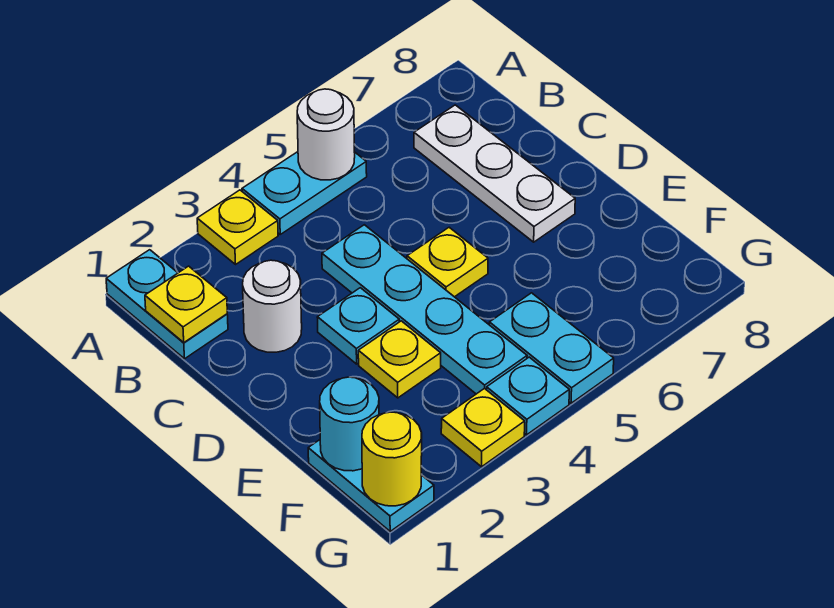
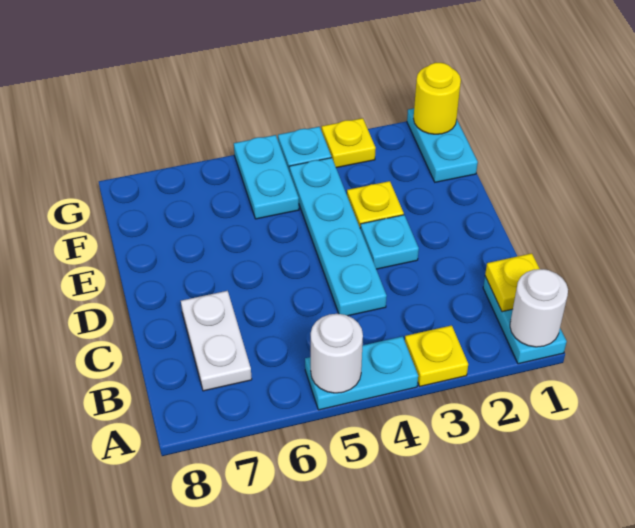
white 1x3 plate [414,105,575,242] -> white 1x2 plate [181,291,252,391]
white 1x1 round brick [243,260,302,352] -> white 1x1 round brick moved to [510,269,568,347]
yellow 1x1 plate [407,227,488,297] -> none
cyan 1x1 round brick [320,377,379,471] -> none

